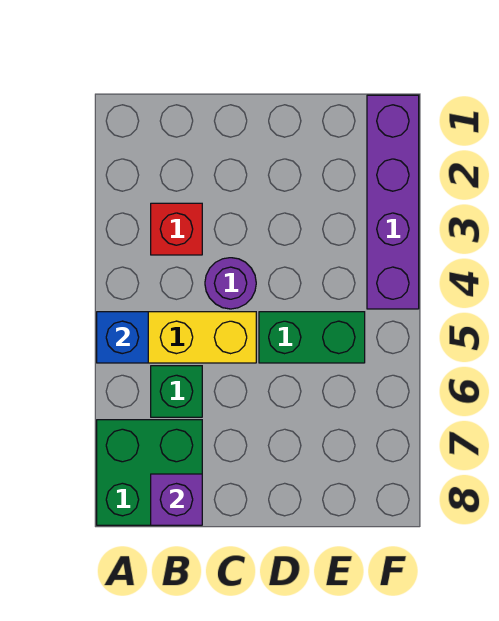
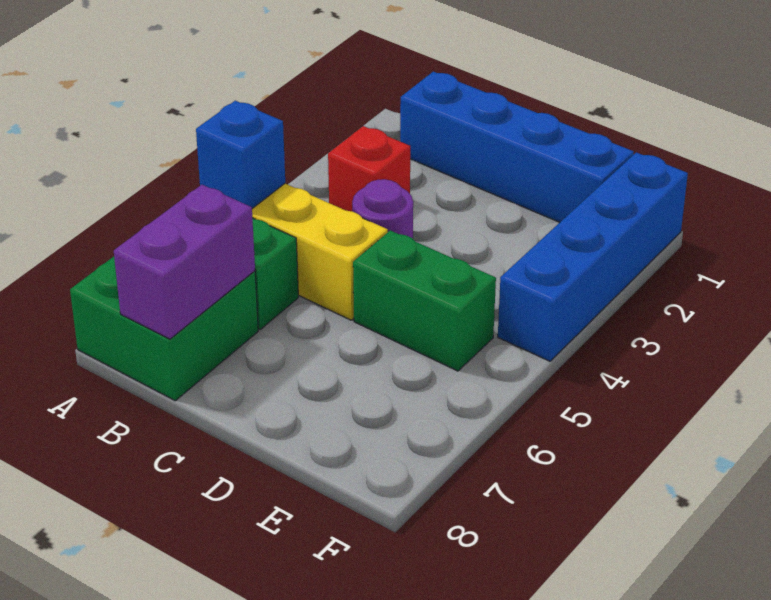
none -> blue 1x4 brick [400,72,634,223]
purple 1x1 brick [151,474,202,525] -> purple 1x2 brick [114,185,255,339]
purple 1x4 brick [367,95,419,309] -> blue 1x4 brick [498,152,688,361]

